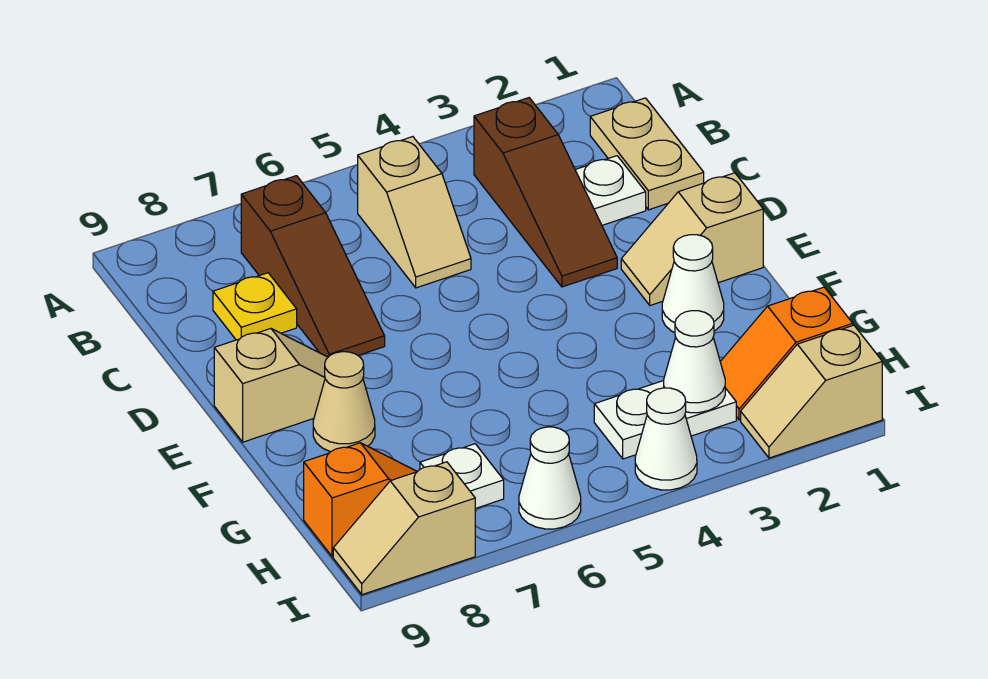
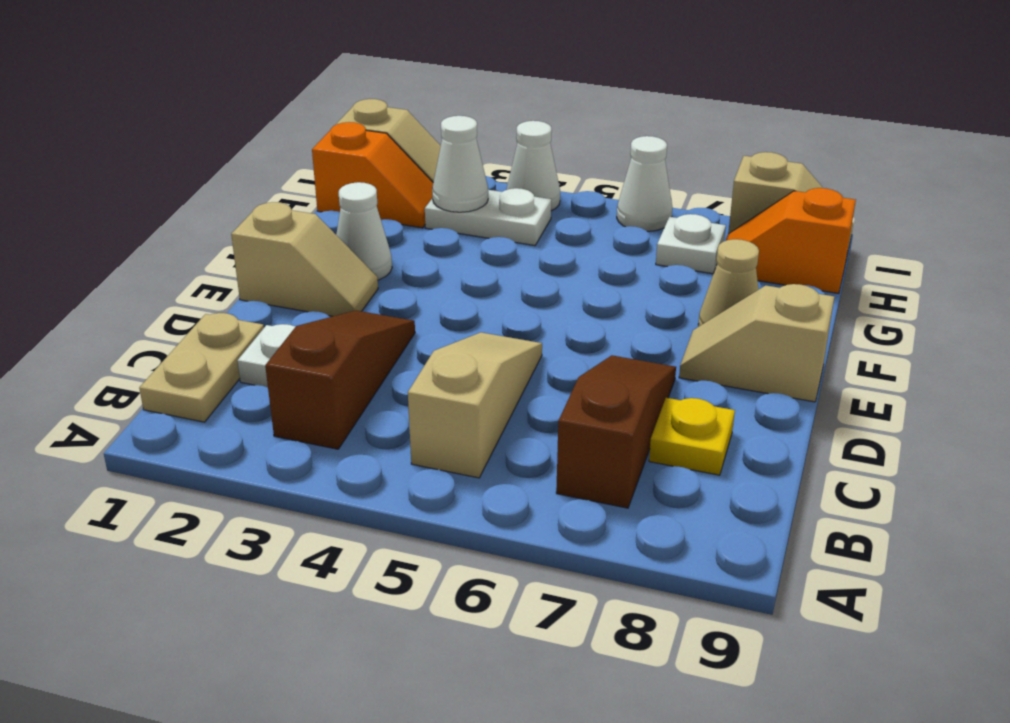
tan 1x2 slope [357,137,471,288] -> tan 1x3 slope [408,332,542,478]

